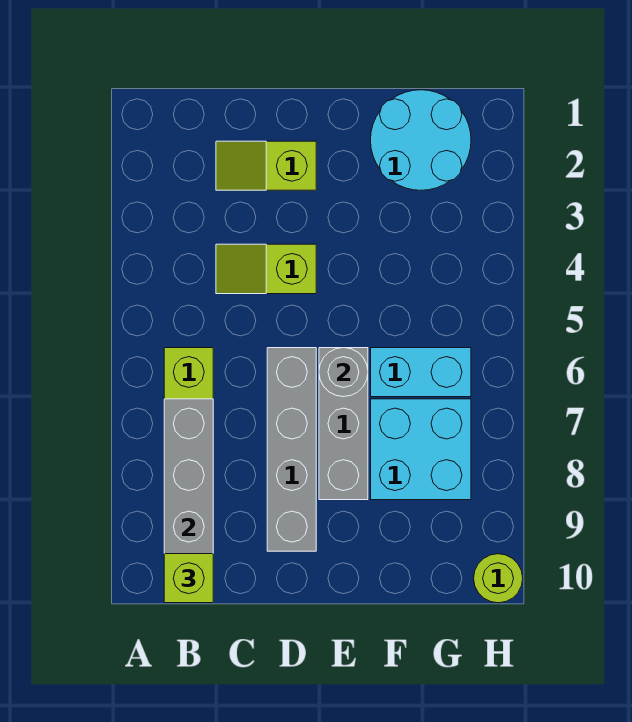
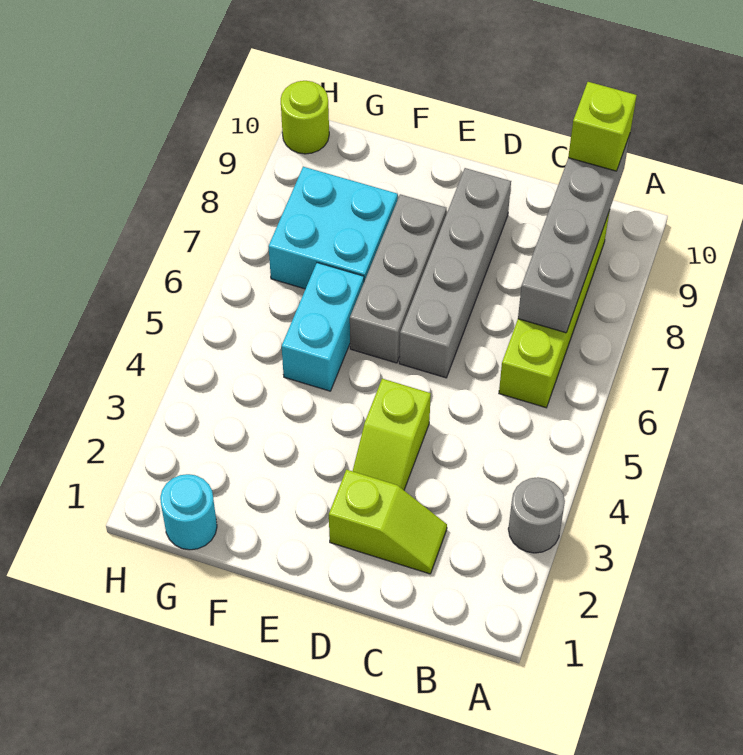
lime 1x2 slope [216,244,316,294] -> lime 1x2 slope turned to [353,379,431,490]
grey 1x1 round brick [319,348,368,397] -> grey 1x1 round brick moved to [508,477,565,553]
cyan 2x2 round brick [371,90,471,190] -> cyan 1x1 round brick [160,474,217,550]
cyan 1x2 brick [371,348,471,397] -> cyan 1x2 brick turned to [282,263,364,391]

